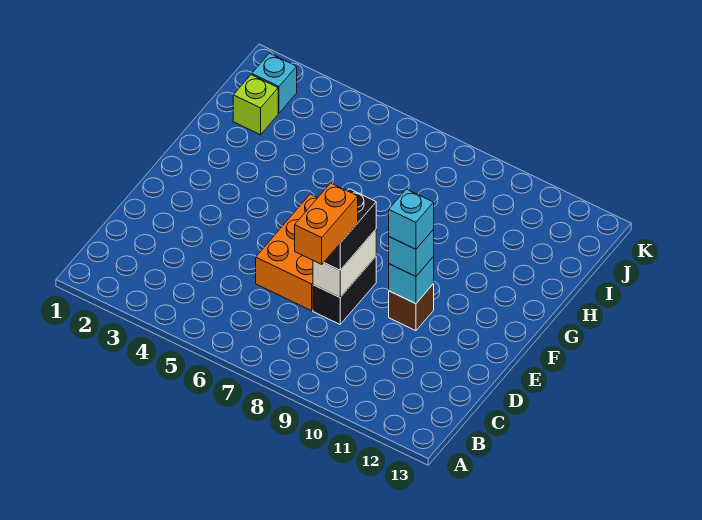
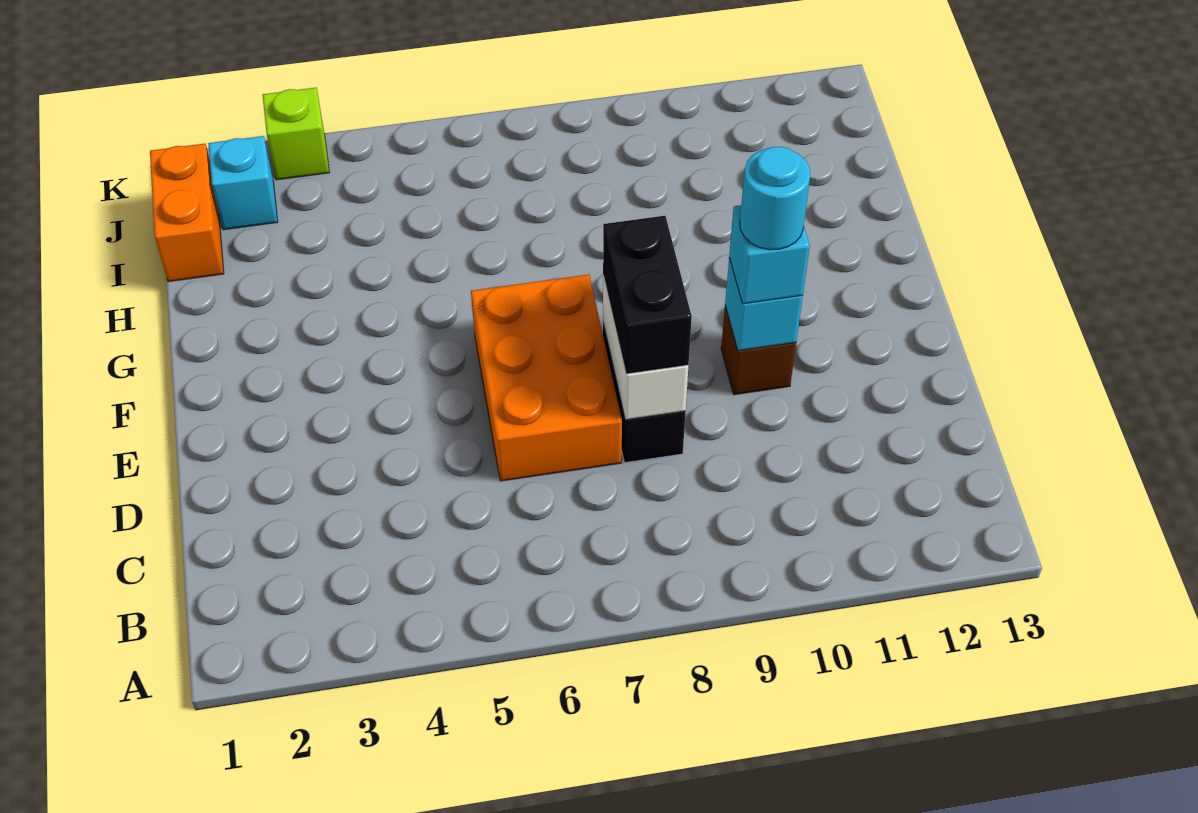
orange 1x2 brick [295,183,358,264] -> orange 1x2 brick moved to [150,144,224,282]
cyan 1x1 brick [389,189,434,249] -> cyan 1x1 round brick [740,147,810,250]
lime 1x1 brick [233,75,278,135] -> lime 1x1 brick moved to [263,88,329,180]

